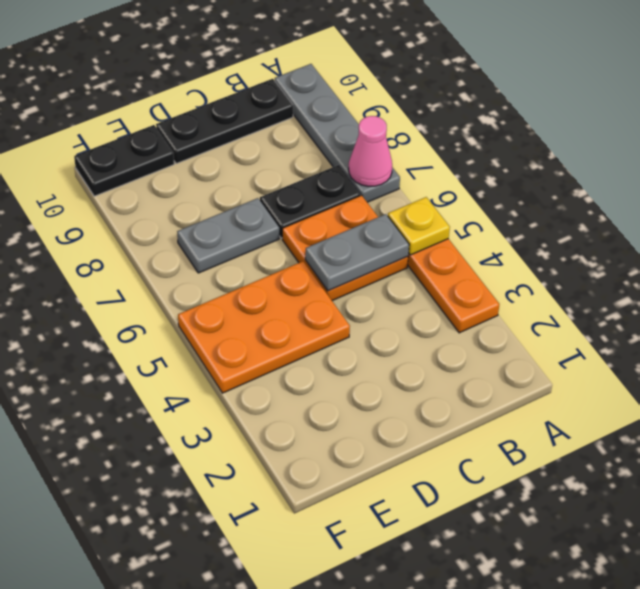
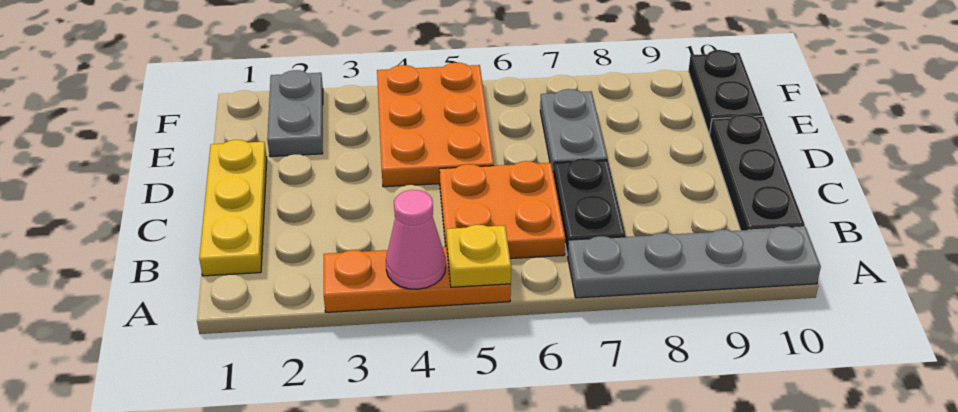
pink 1x1 cone [349,116,392,186] -> pink 1x1 cone moved to [386,190,446,289]
none -> yellow 1x3 plate [199,140,267,276]
grey 1x2 plate [305,214,409,291] -> grey 1x2 plate moved to [267,70,323,157]

